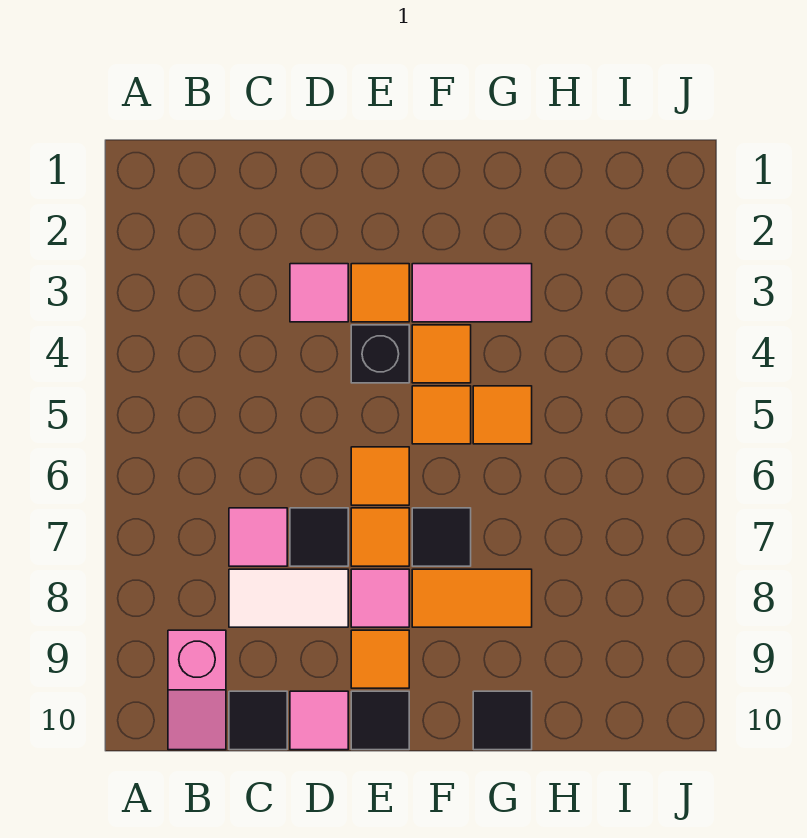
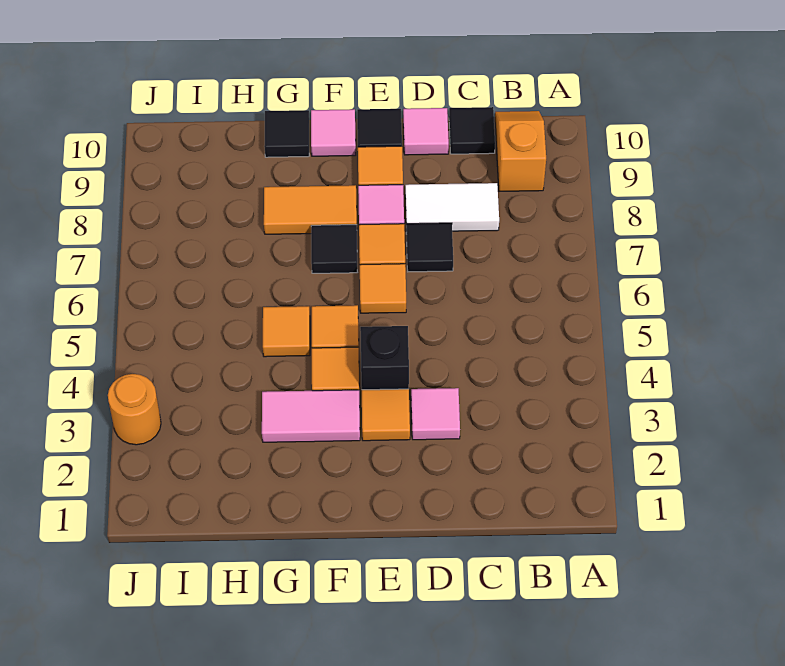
pink 1x2 slope [168,630,226,750] -> orange 1x2 slope [495,111,546,191]
pink 1x1 tile [229,508,287,566] -> pink 1x1 tile moved to [311,109,356,156]
none -> orange 1x1 round brick [108,374,161,445]

